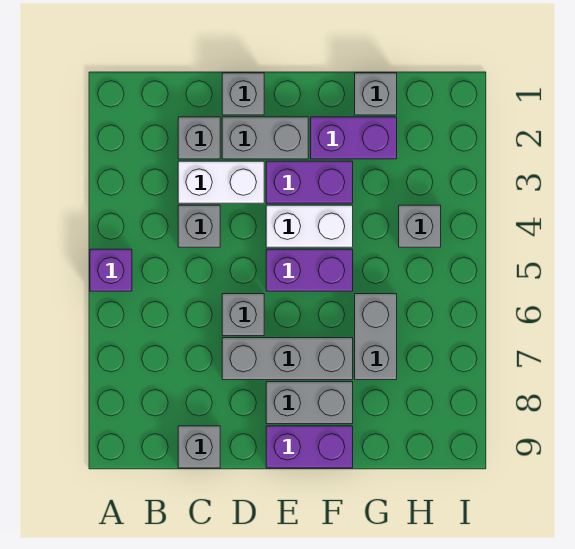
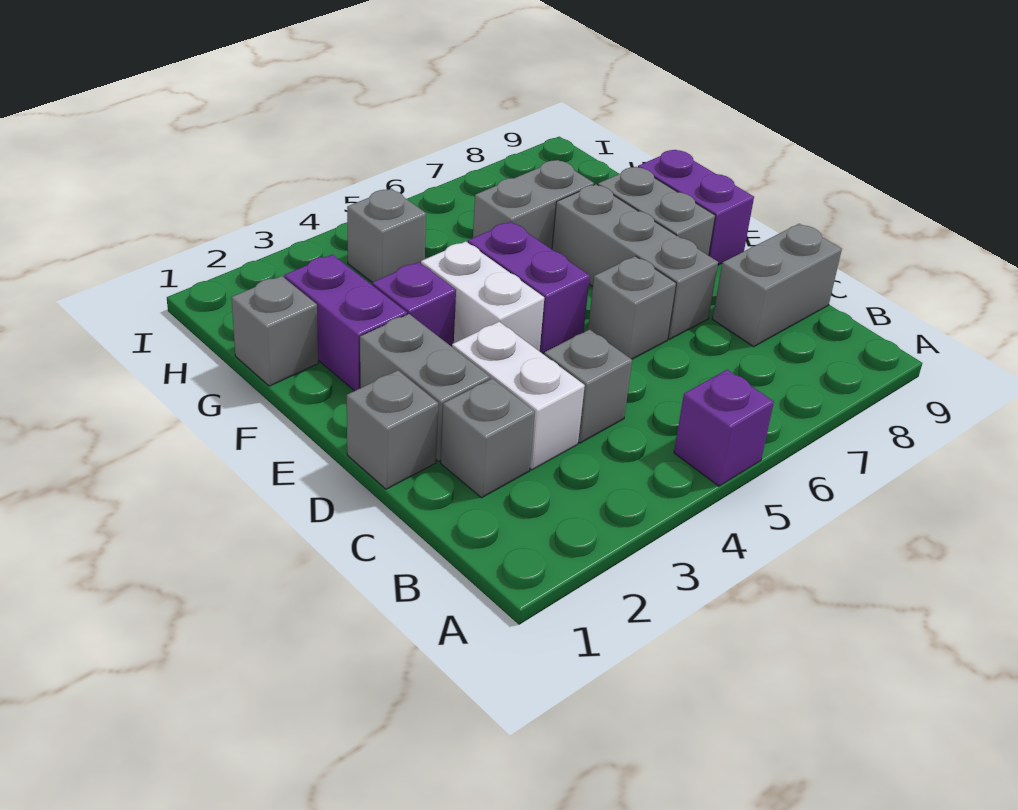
grey 1x1 brick [178,426,220,468] -> grey 1x2 brick [713,224,842,347]
purple 1x2 brick [266,161,353,203] -> purple 1x1 brick [372,262,456,347]

